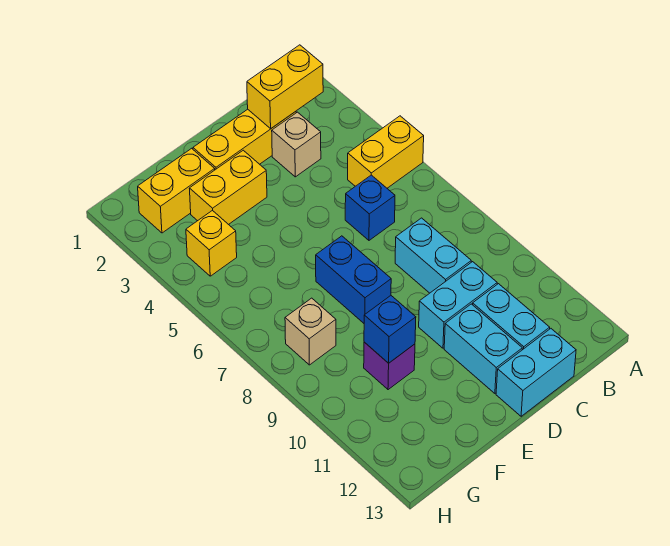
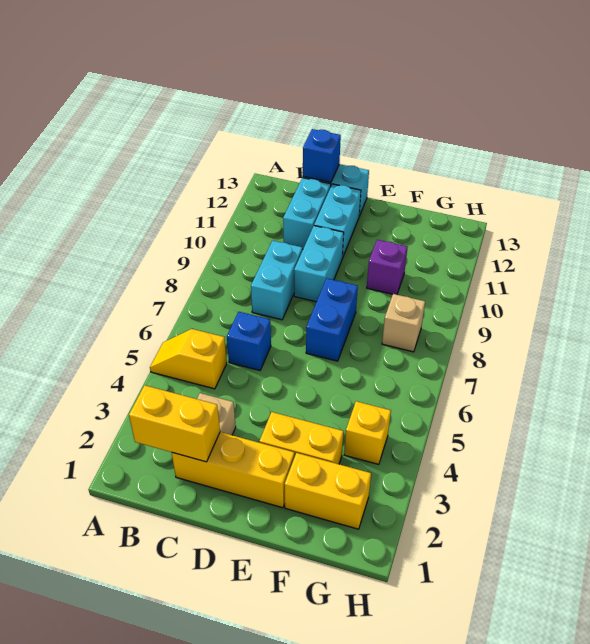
yellow 1x2 brick [348,116,424,188] -> yellow 1x2 slope [150,329,227,389]
cyan 1x2 brick [419,262,497,348] -> cyan 1x2 brick turned to [294,226,344,302]
blue 1x1 brick [364,296,416,363] -> blue 1x1 brick moved to [303,129,341,182]

